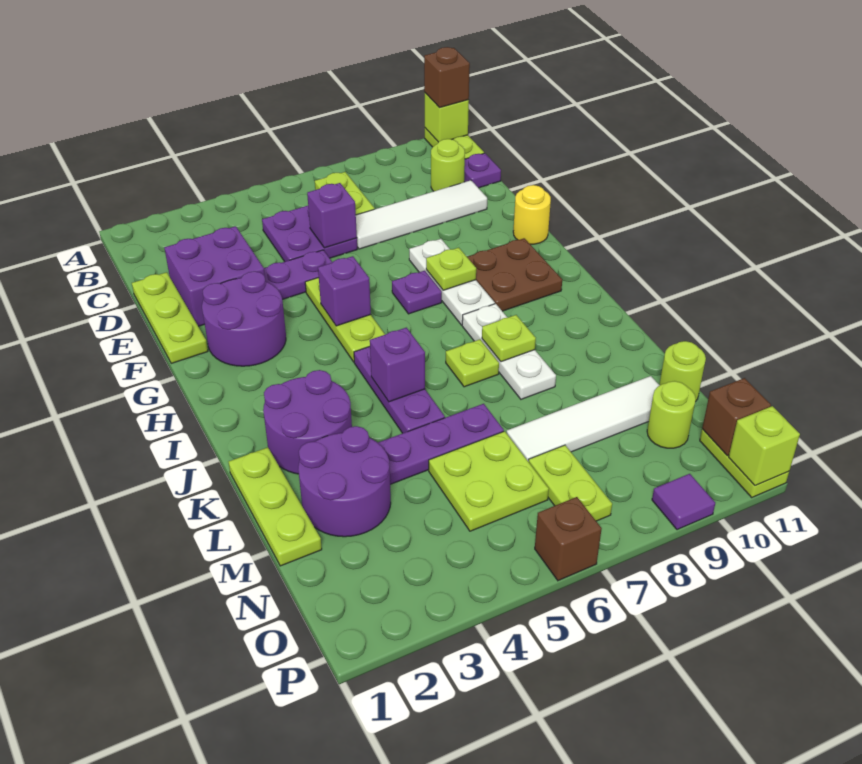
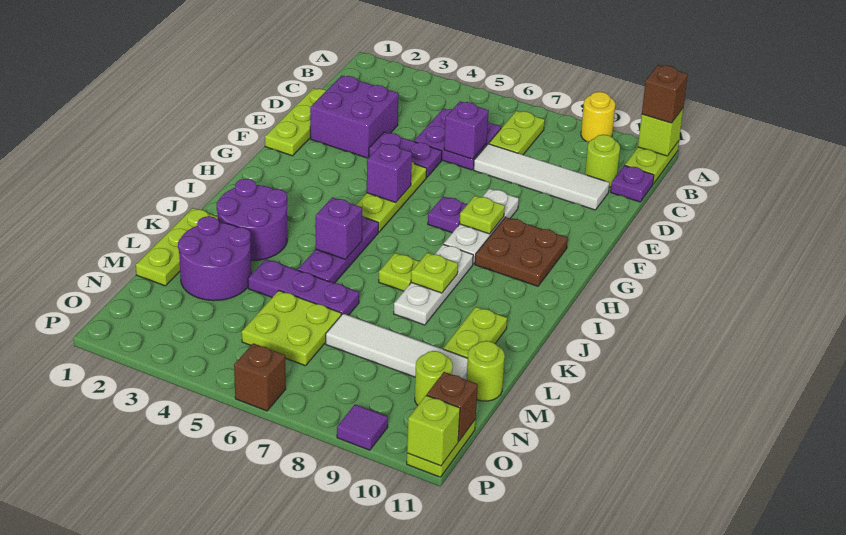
purple 2x2 round brick [202,271,286,366] -> none
yellow 1x1 round brick [513,185,551,244] -> yellow 1x1 round brick moved to [581,92,615,142]
lime 1x2 plate [529,445,612,521] -> lime 1x2 plate moved to [443,307,507,358]

